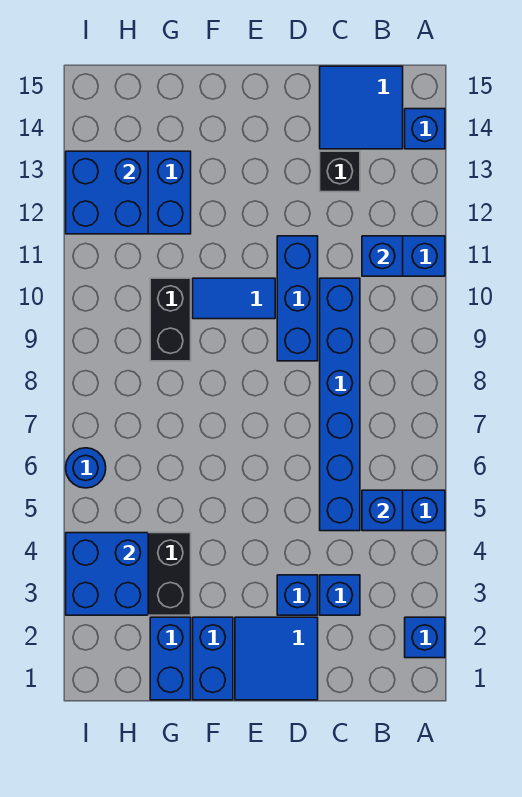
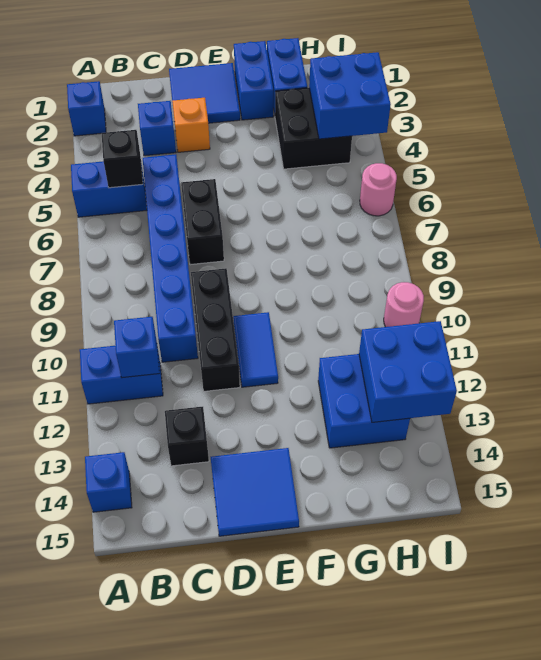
blue 1x1 brick [362,490,403,531] -> black 1x1 brick [102,130,143,188]
blue 2x2 tile [320,66,403,149] -> blue 2x2 tile moved to [211,448,299,536]
blue 1x1 brick [277,575,318,615] -> orange 1x1 brick [172,98,210,152]
blue 1x3 brick [277,236,318,361] -> black 1x3 brick [191,268,240,391]
blue 1x2 tile [193,278,275,319] -> blue 1x2 tile turned to [233,312,278,387]
black 1x2 brick [150,278,191,361] -> black 1x2 brick moved to [181,179,224,265]
blue 1x1 round brick [66,448,106,488] -> pink 1x1 round brick [360,163,397,216]
none -> pink 1x1 round brick [384,282,424,327]

